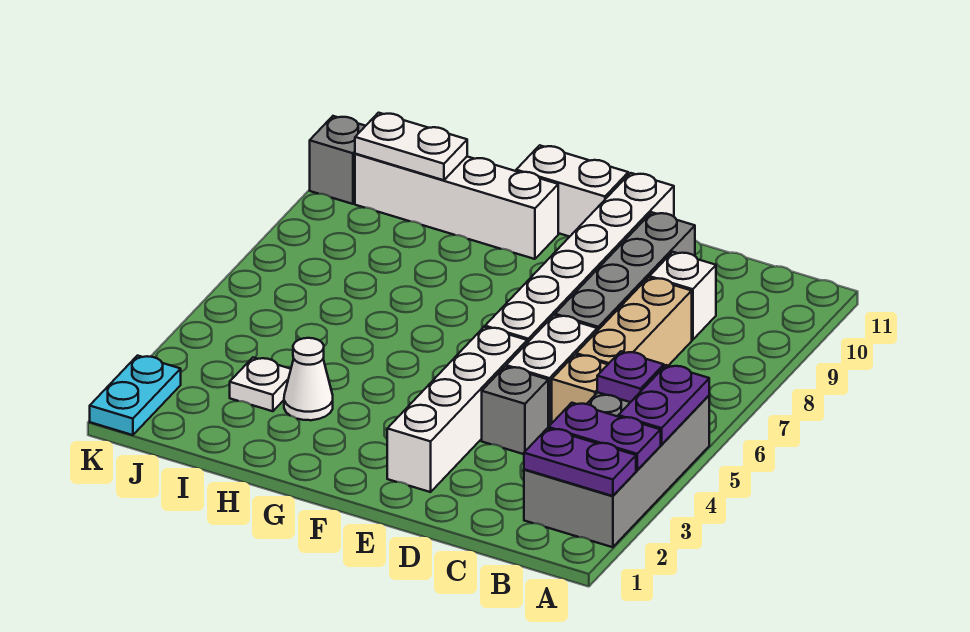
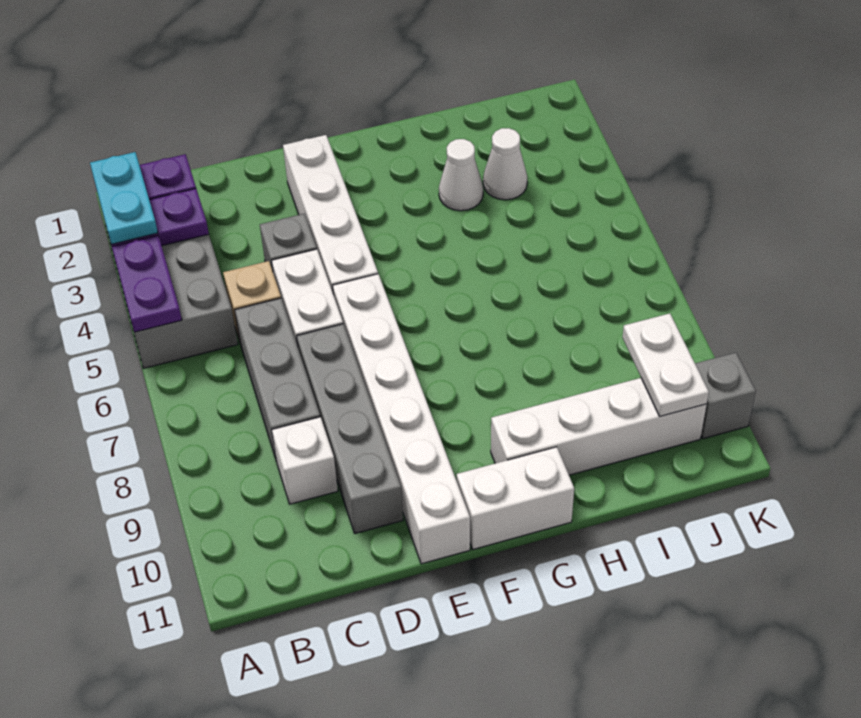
purple 1x1 plate [597,351,664,402] -> none
tan 1x3 brick [576,278,692,367] -> grey 1x3 brick [235,298,320,462]
white 1x1 plate [230,358,291,411] -> white 1x1 cone [483,128,527,200]
white 1x2 plate [355,113,467,180] -> white 1x2 plate turned to [622,313,709,416]
cyan 1x2 plate [90,356,181,435] -> cyan 1x2 plate moved to [90,152,158,244]

